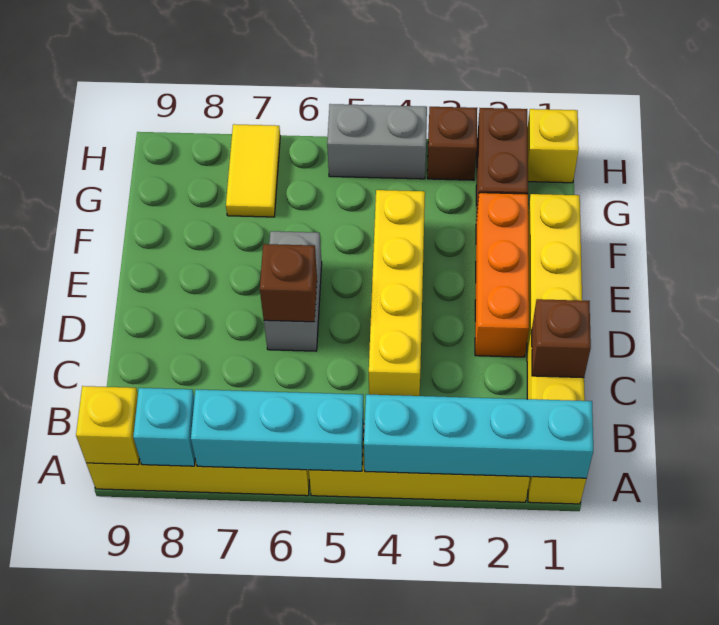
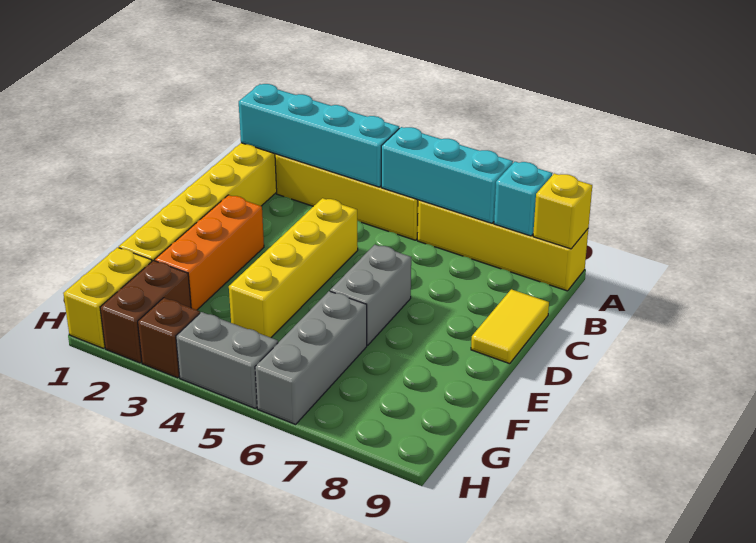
brown 1x1 brick [532,299,591,378] -> none
brown 1x1 brick [260,244,317,322] -> none
none -> grey 1x3 brick [255,291,367,424]
yellow 1x2 tile [226,124,280,217] -> yellow 1x2 tile moved to [471,289,549,364]
yellow 1x1 brick [528,109,579,183] -> yellow 1x2 brick [63,247,152,348]

